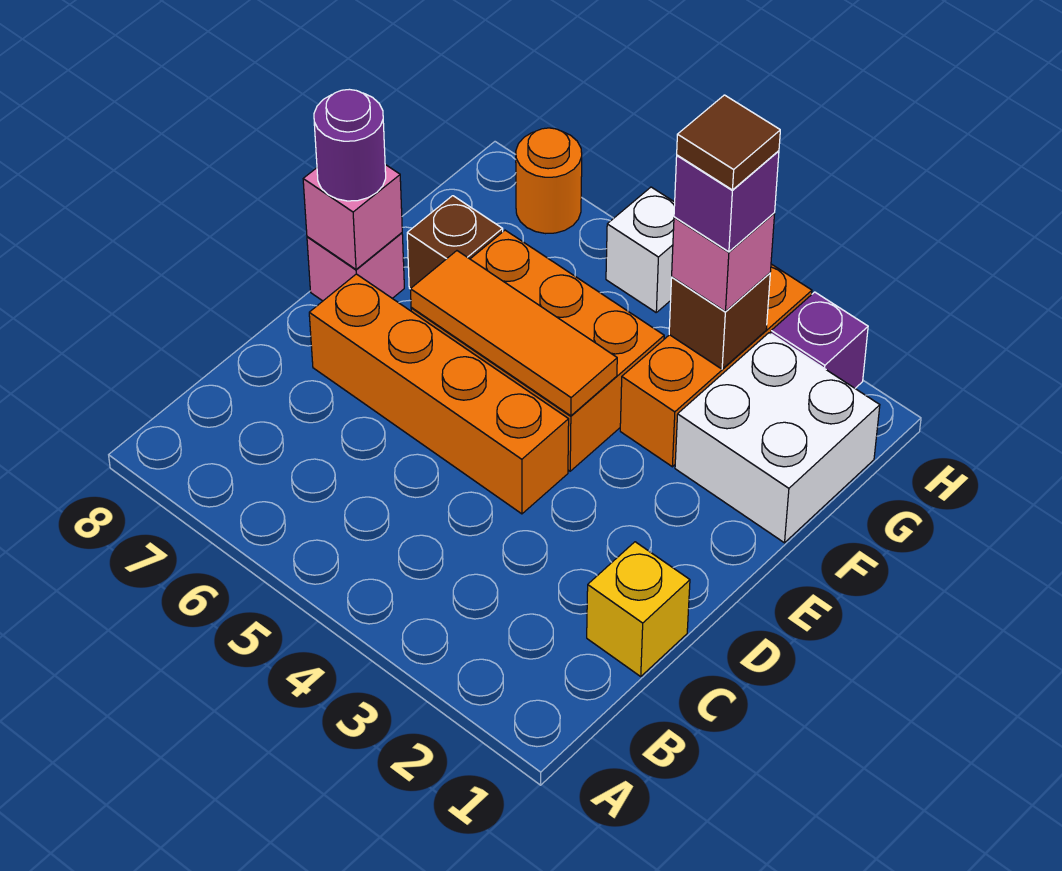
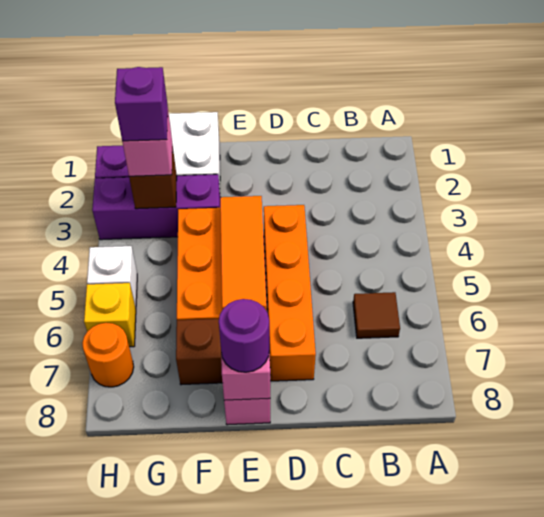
yellow 1x1 brick [587,542,690,676] -> yellow 1x1 brick moved to [84,283,136,347]
orange 1x3 brick [620,264,812,467] -> purple 1x3 brick [92,174,220,240]
brown 1x1 tile [677,95,780,190] -> brown 1x1 tile moved to [353,292,400,338]

